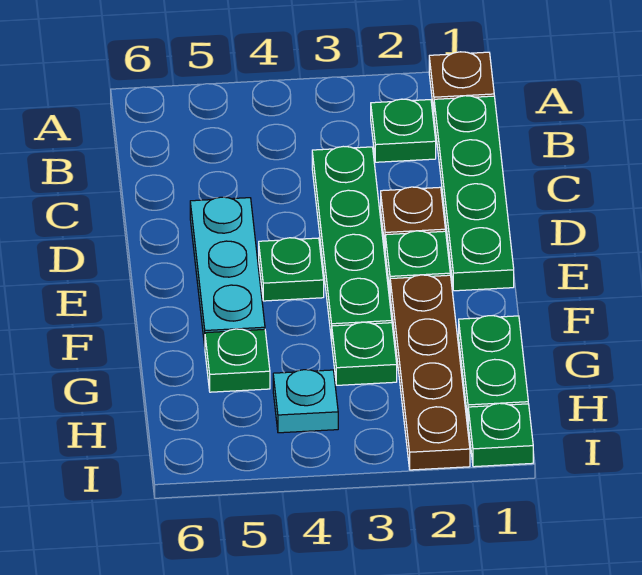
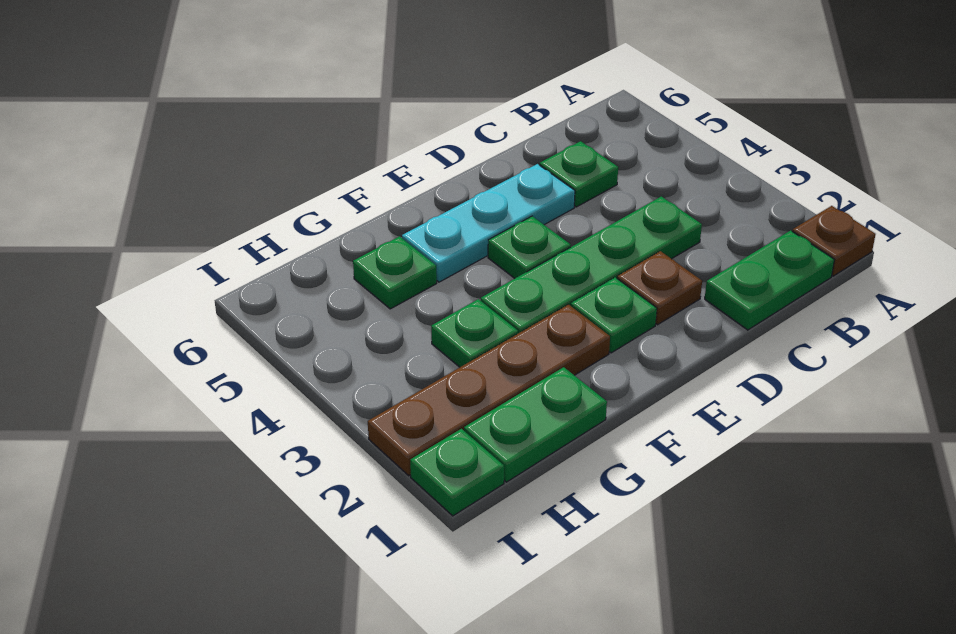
green 1x4 plate [434,96,514,291] -> green 1x2 plate [705,230,834,330]
green 1x1 plate [371,99,436,162] -> green 1x1 plate moved to [540,141,618,207]
cyan 1x1 plate [273,370,338,433] -> none

